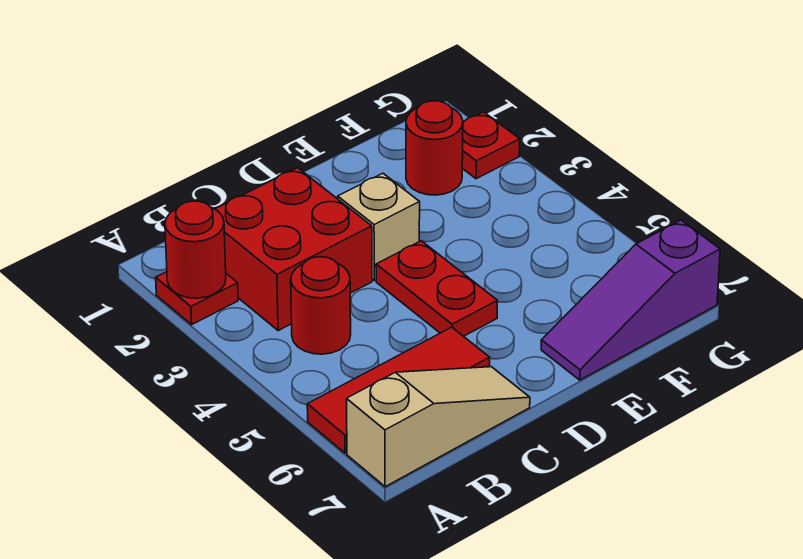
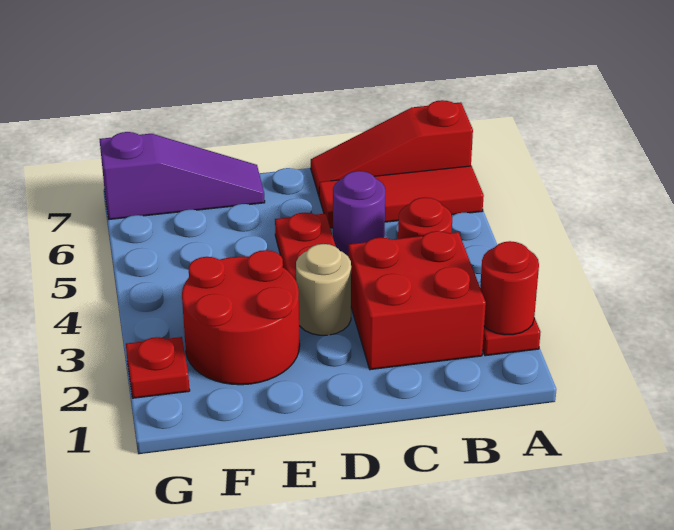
tan 1x3 slope [347,367,530,487] -> red 1x3 slope [311,100,473,195]
none -> purple 1x1 round brick [333,171,385,257]
tan 1x1 brick [338,173,420,281] -> tan 1x1 round brick [296,244,351,335]
red 1x1 round brick [406,101,463,195] -> red 2x2 round brick [182,250,300,385]

